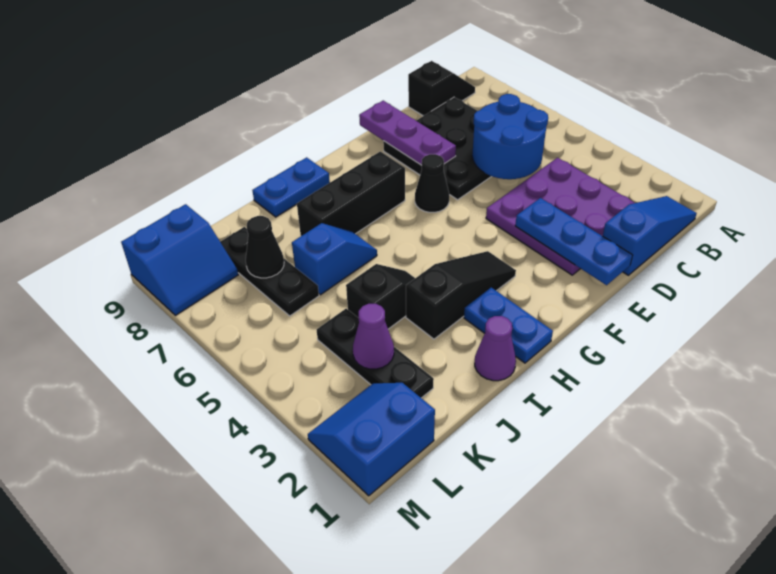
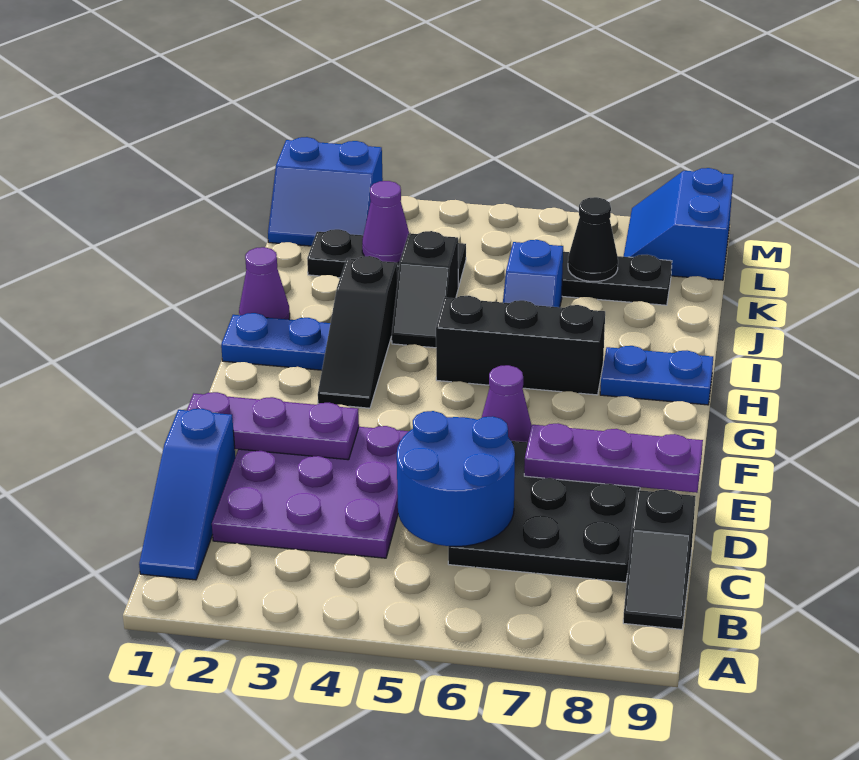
blue 1x3 plate [515,198,633,285] -> purple 1x3 plate [187,392,359,460]
black 1x1 cone [415,154,449,212] -> purple 1x1 cone [481,365,532,442]
black 1x3 brick [297,152,405,236] -> black 1x3 brick turned to [436,296,605,395]
blue 1x2 plate [252,157,330,217] -> blue 1x2 plate turned to [600,346,713,405]
blue 2x2 slope [308,383,435,496] -> blue 2x2 slope turned to [268,137,383,246]

